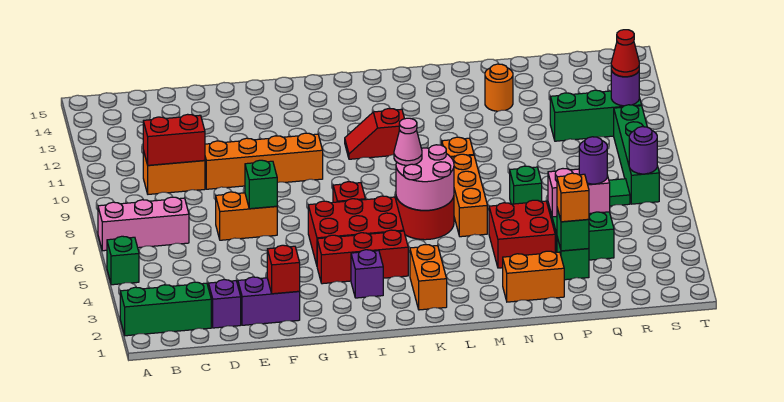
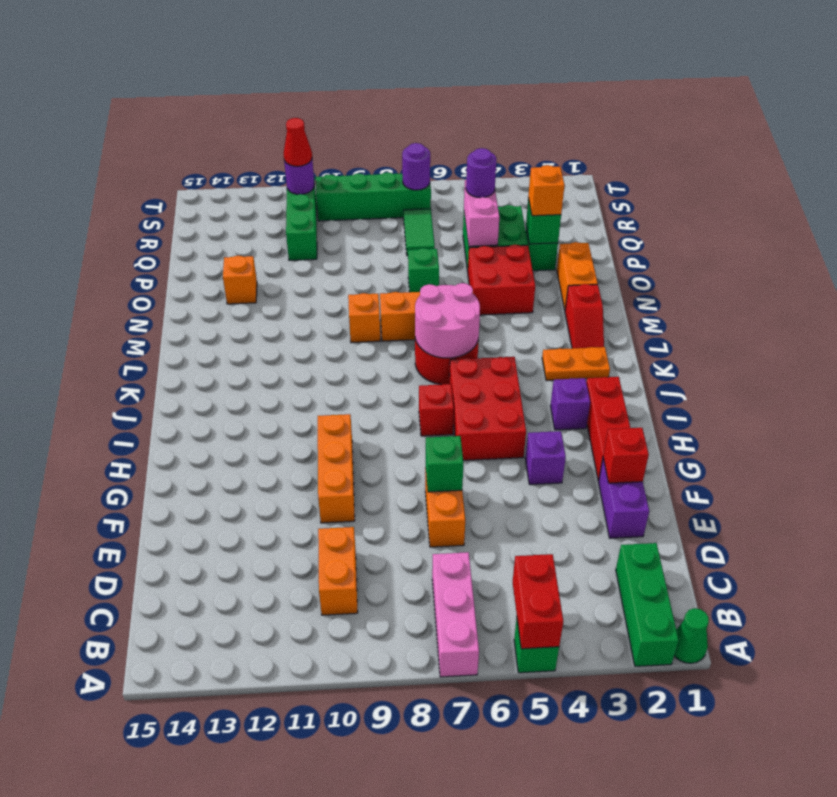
none -> green 1x1 cone [674,608,709,663]
red 1x2 brick [143,114,205,165] -> red 1x2 brick moved to [513,554,563,649]
purple 1x1 brick [209,279,241,328] -> purple 1x1 brick moved to [525,431,566,485]
orange 1x4 brick [205,133,323,189] -> orange 1x3 brick [318,414,355,523]
red 1x3 brick [317,230,408,284] -> red 1x3 brick moved to [586,377,630,481]
red 1x2 slope [345,109,404,159] -> red 1x2 slope moved to [565,284,604,348]
orange 1x2 brick [410,245,447,310] -> orange 1x2 plate [542,347,610,381]
pink 1x1 cone [394,118,422,165] -> none
orange 1x1 round brick [485,64,513,111] -> orange 1x1 brick [223,256,257,304]

